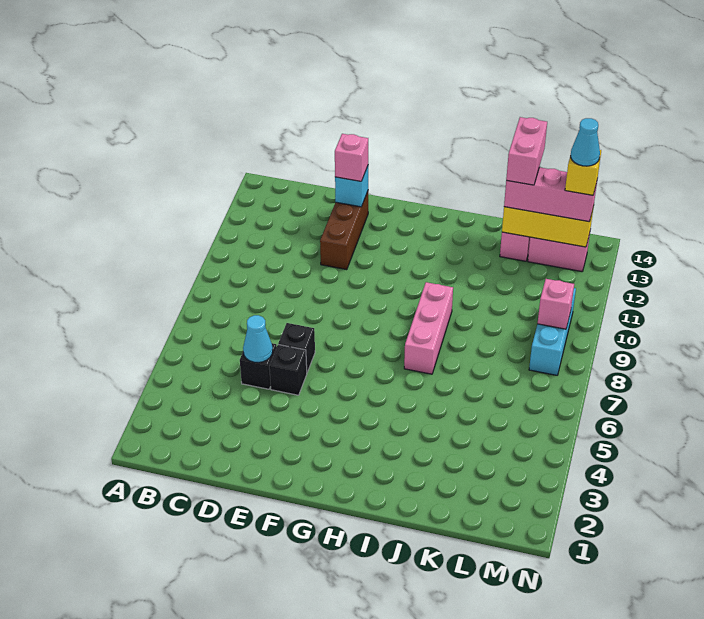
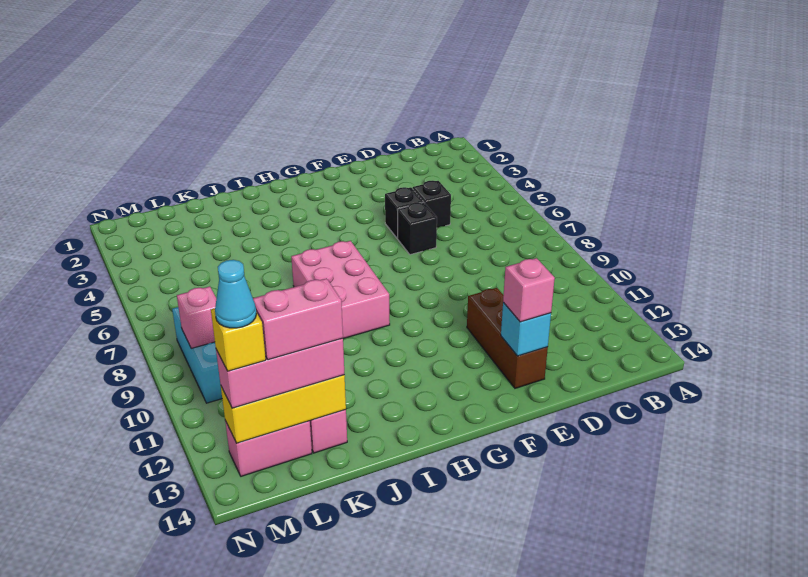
cyan 1x1 cone [243,315,273,363] -> none
pink 1x3 brick [404,282,453,374] -> pink 2x3 brick [291,241,390,339]
pink 1x2 brick [506,117,547,185] -> pink 1x2 brick turned to [253,278,343,360]

